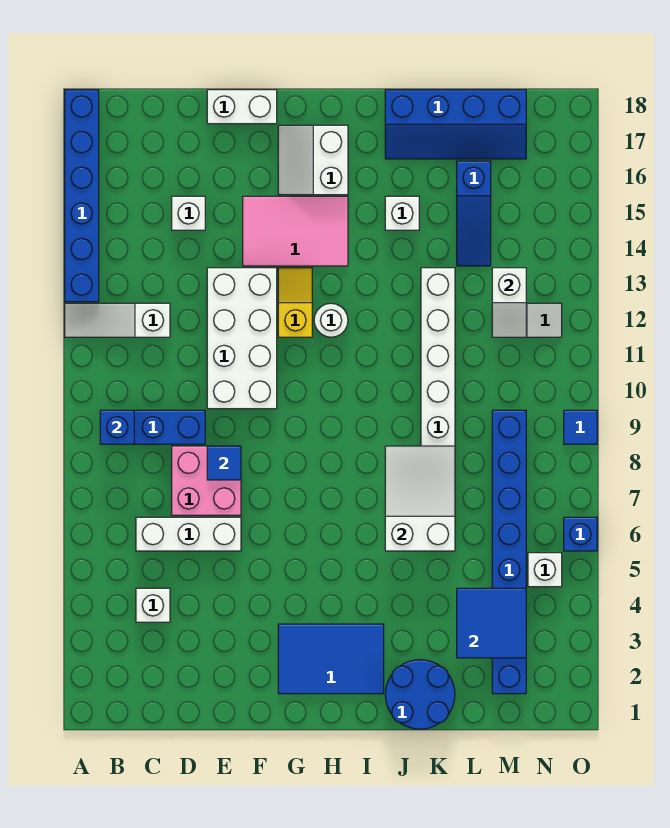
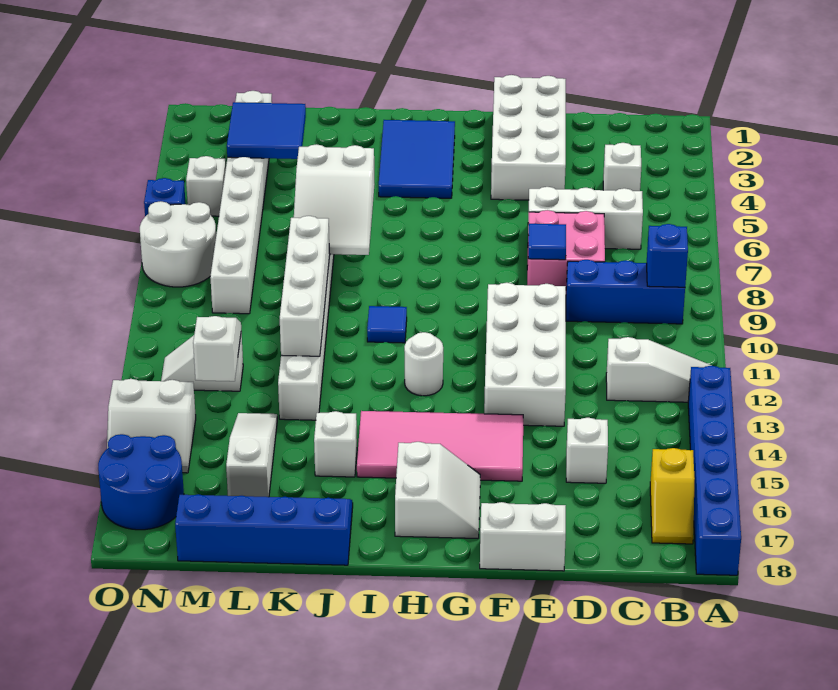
none -> white 2x4 brick [491,75,566,200]
pink 2x3 tile [243,196,348,266] -> pink 2x4 tile [357,411,523,481]
blue 2x3 tile [278,624,384,694] -> blue 2x3 tile turned to [379,120,455,198]
yellow 1x2 slope [278,268,312,337] -> yellow 1x2 slope moved to [650,448,695,544]
blue 2x2 round brick [385,660,455,729] -> blue 2x2 round brick moved to [98,434,184,530]
none -> white 1x4 brick [280,216,330,356]
blue 1x3 slope [457,161,491,266] -> white 1x3 slope [226,413,277,497]
blue 1x8 brick [492,410,526,694] -> white 1x8 brick [210,91,272,314]
none -> white 2x2 round brick [140,201,216,287]
none -> white 2x2 slope [107,379,196,473]
blue 1x1 tile [564,410,597,444] -> blue 1x1 tile moved to [367,306,407,343]

